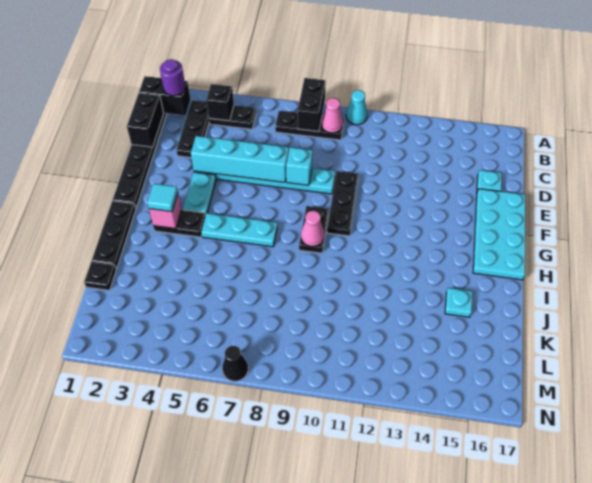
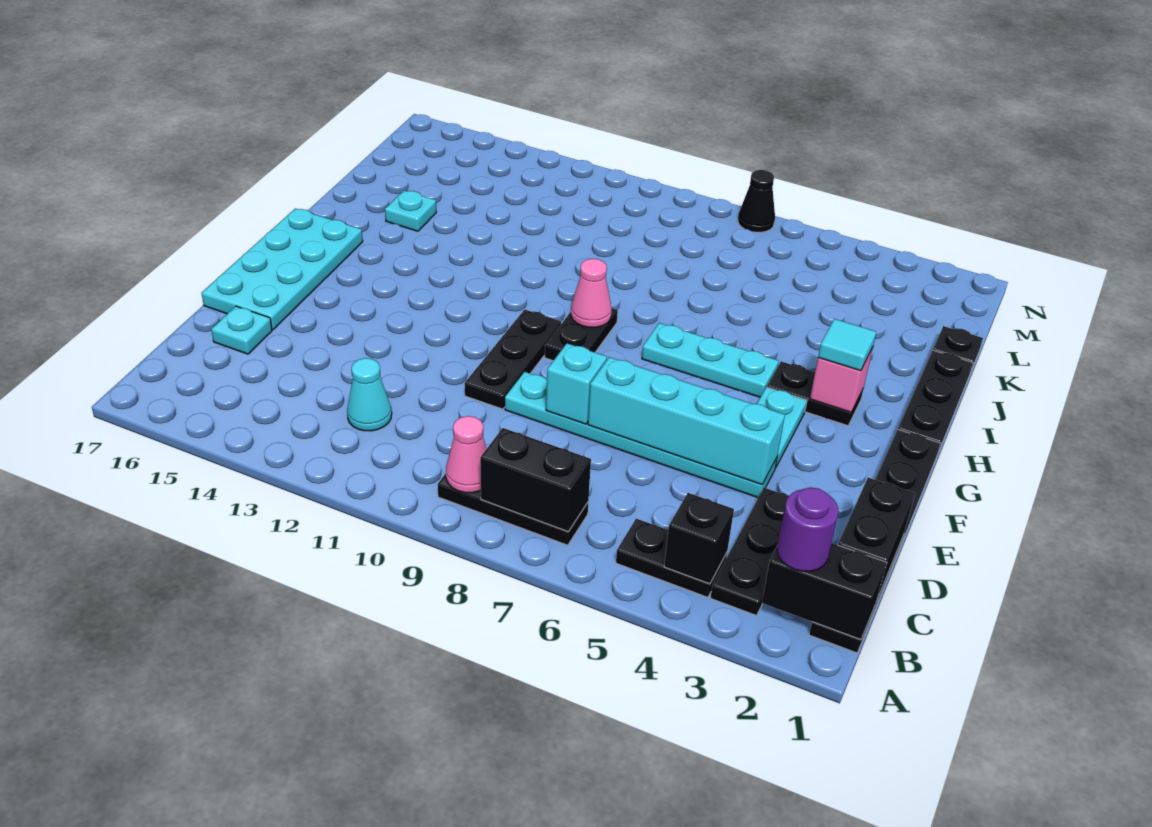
black 1x2 brick [297,78,326,132] -> black 1x2 brick turned to [480,428,591,532]
cyan 1x1 cone [346,90,367,125] -> cyan 1x1 cone moved to [347,358,392,431]

